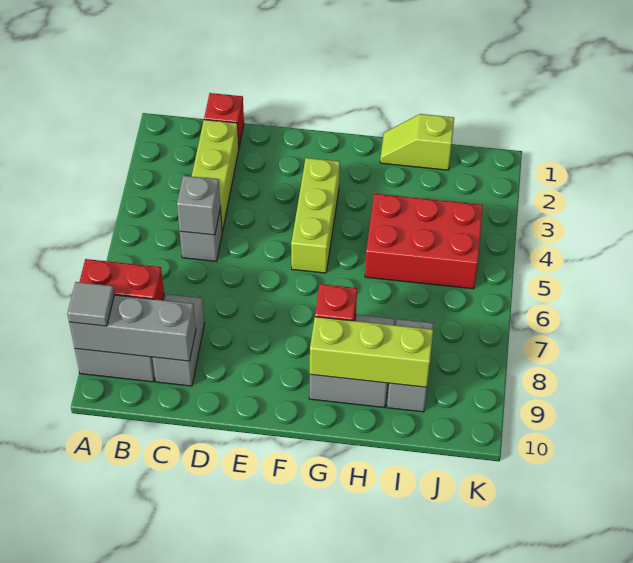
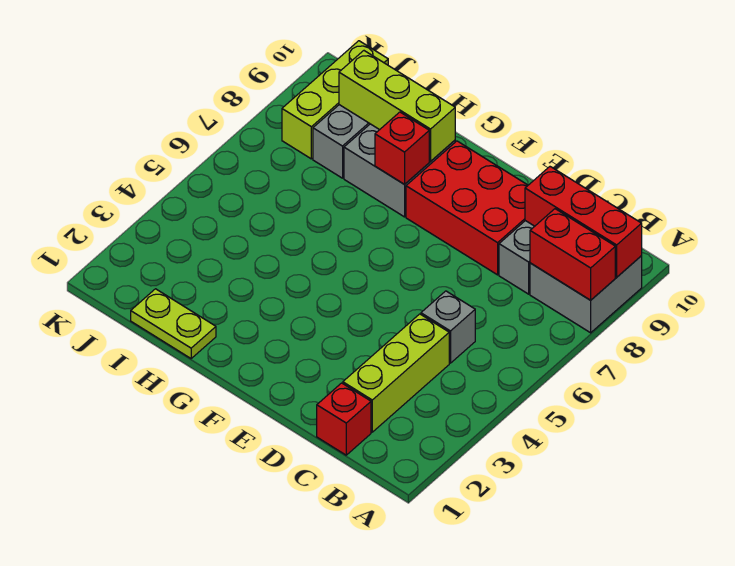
grey 1x3 brick [69,295,196,361] -> red 1x3 brick [525,167,642,277]
grey 1x1 tile [67,282,114,326] -> none
grey 1x1 brick [177,176,221,235] -> none
lime 1x3 brick [291,158,340,273] -> lime 1x3 brick moved to [282,41,388,159]
lime 1x2 slope [380,114,454,170] -> lime 1x2 plate [131,289,216,358]
red 2x3 brick [365,194,483,289] -> red 2x3 brick moved to [406,141,528,275]

